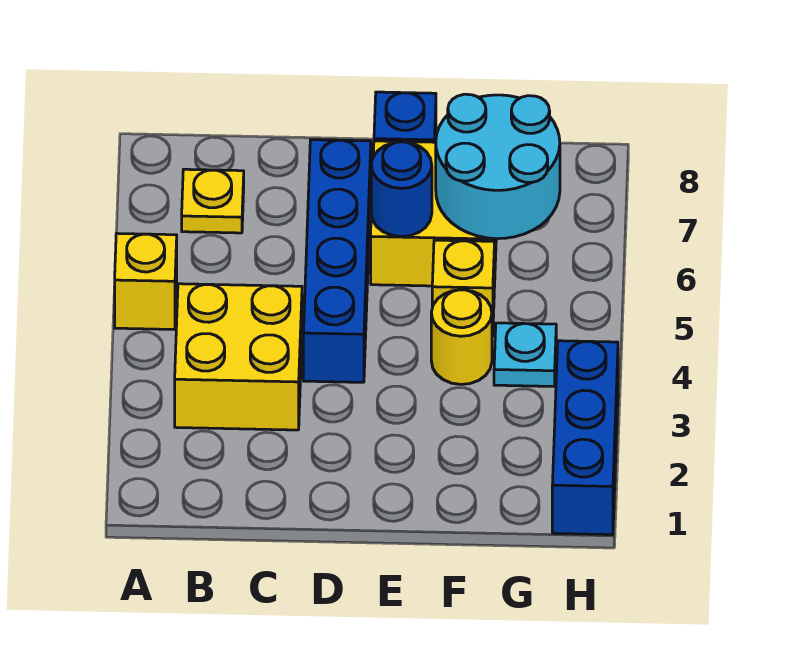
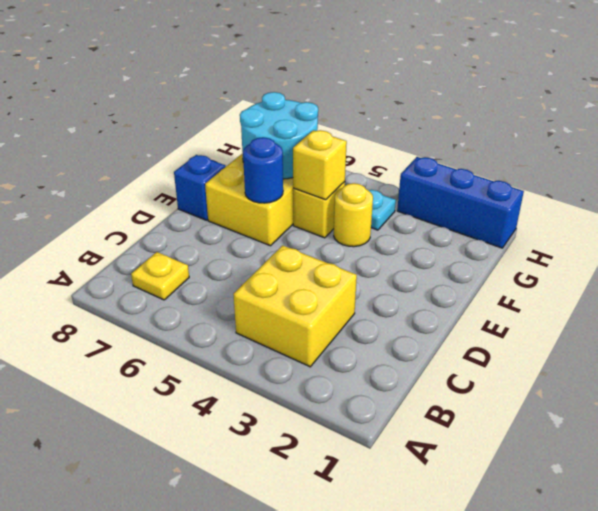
yellow 1x1 brick [115,233,177,330] -> yellow 1x1 brick moved to [293,130,347,200]
blue 1x4 brick [303,140,371,382] -> none

